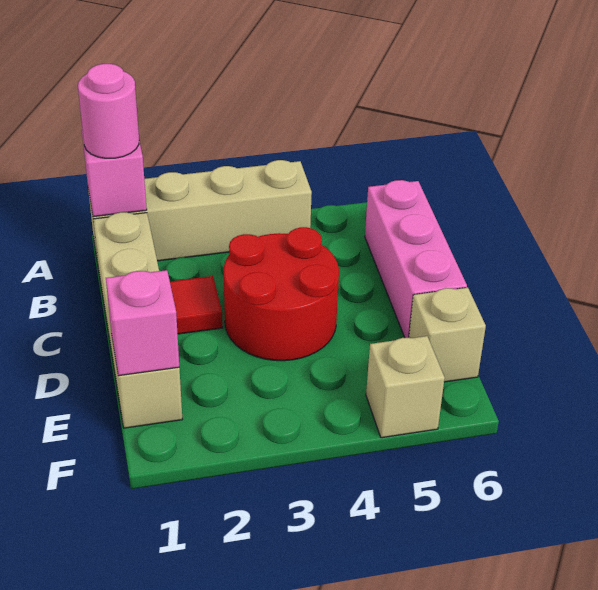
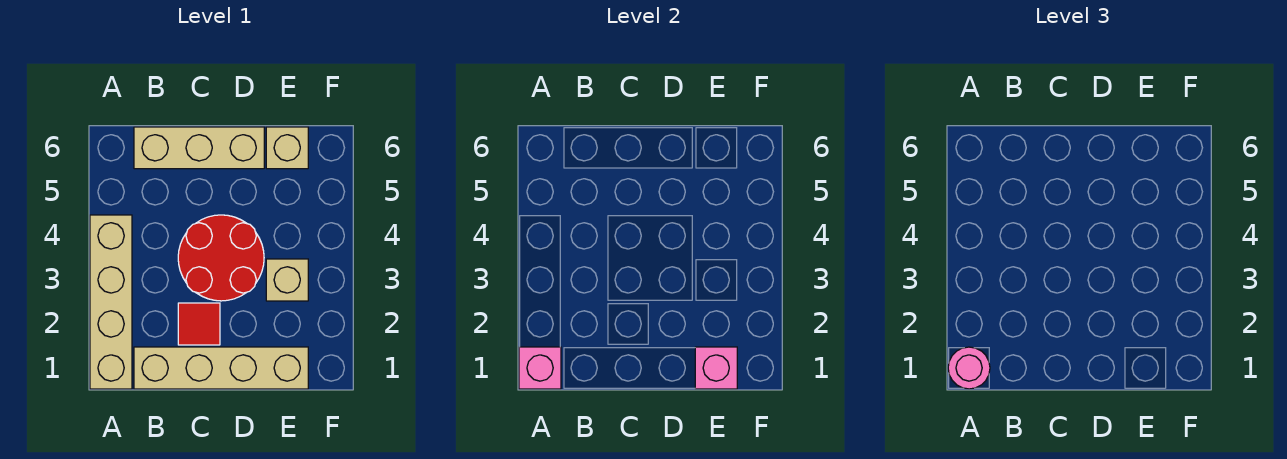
pink 1x3 brick [365,180,467,338] -> tan 1x3 brick [134,127,264,169]
tan 1x1 brick [366,336,445,438] -> tan 1x1 brick moved to [266,259,308,301]

